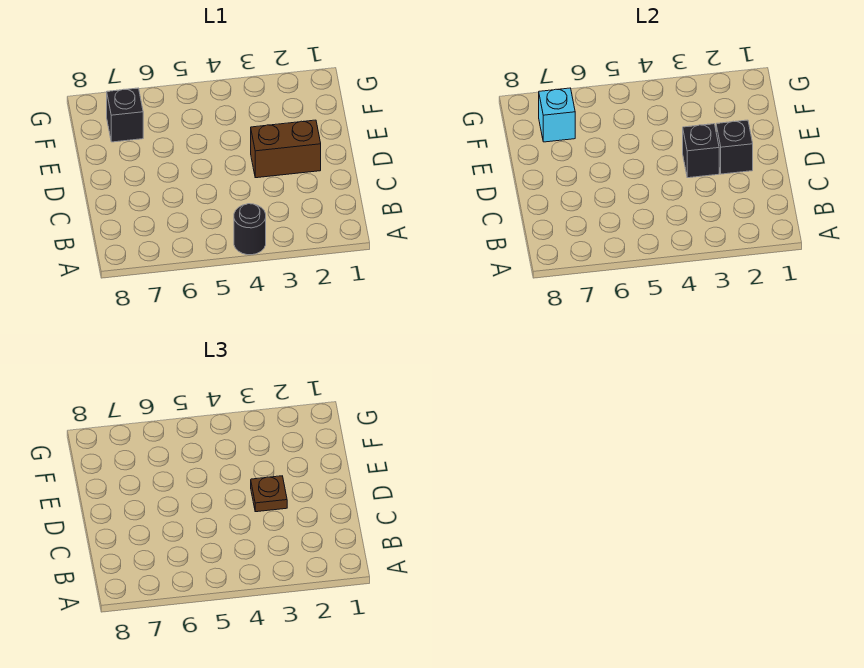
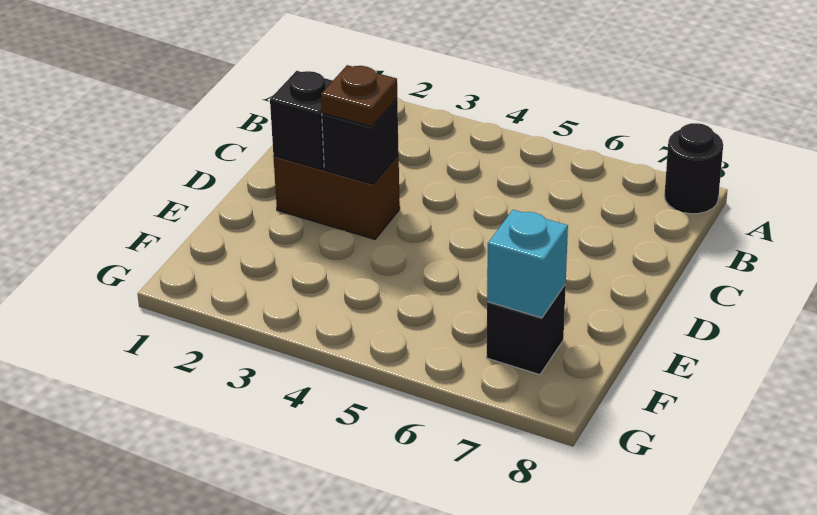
black 1x1 round brick [234,204,266,255] -> black 1x1 round brick moved to [664,123,723,214]

